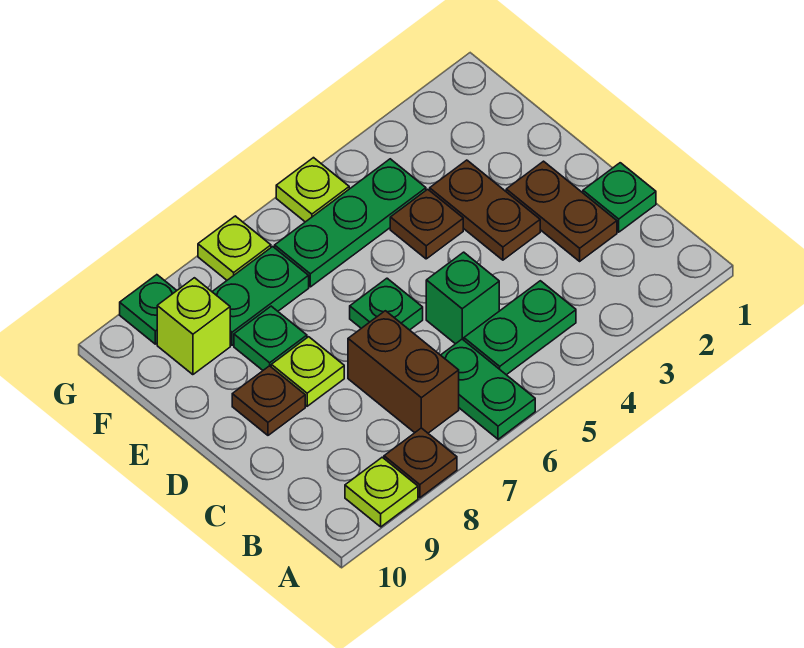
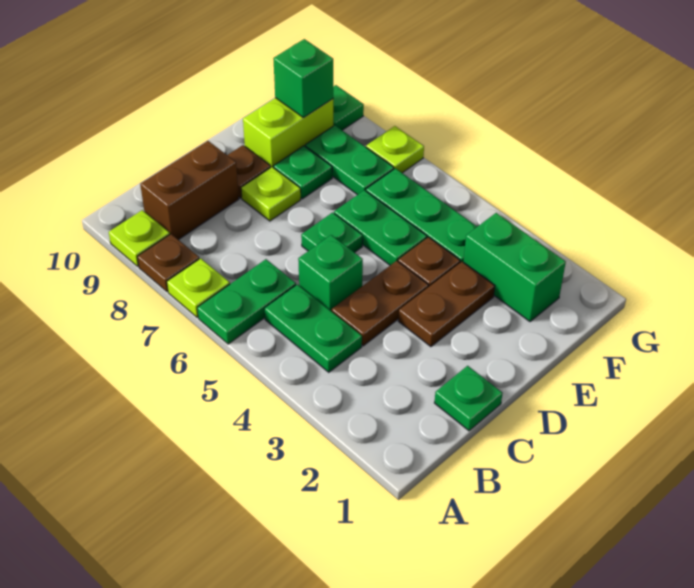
brown 1x2 brick [348,311,459,433] -> brown 1x2 brick moved to [140,141,239,240]
brown 1x2 plate [506,161,617,261] -> brown 1x2 plate moved to [332,261,429,346]
none -> green 1x2 plate [334,190,427,265]
none -> green 1x2 brick [463,213,566,322]
lime 1x1 brick [157,278,230,375] -> lime 1x2 brick [243,98,333,168]
none -> green 1x1 brick [273,39,333,117]
lime 1x1 plate [276,158,349,222] -> lime 1x1 plate moved to [167,258,230,317]

